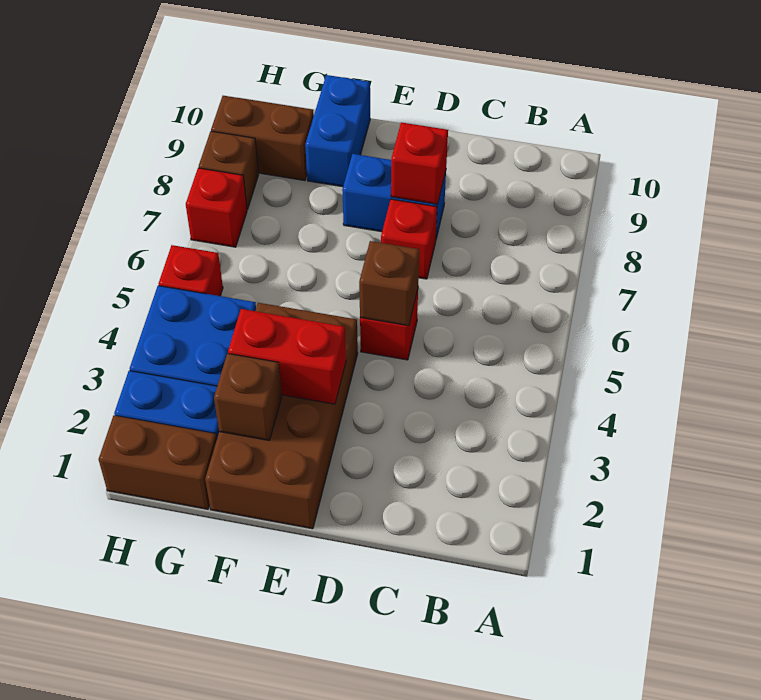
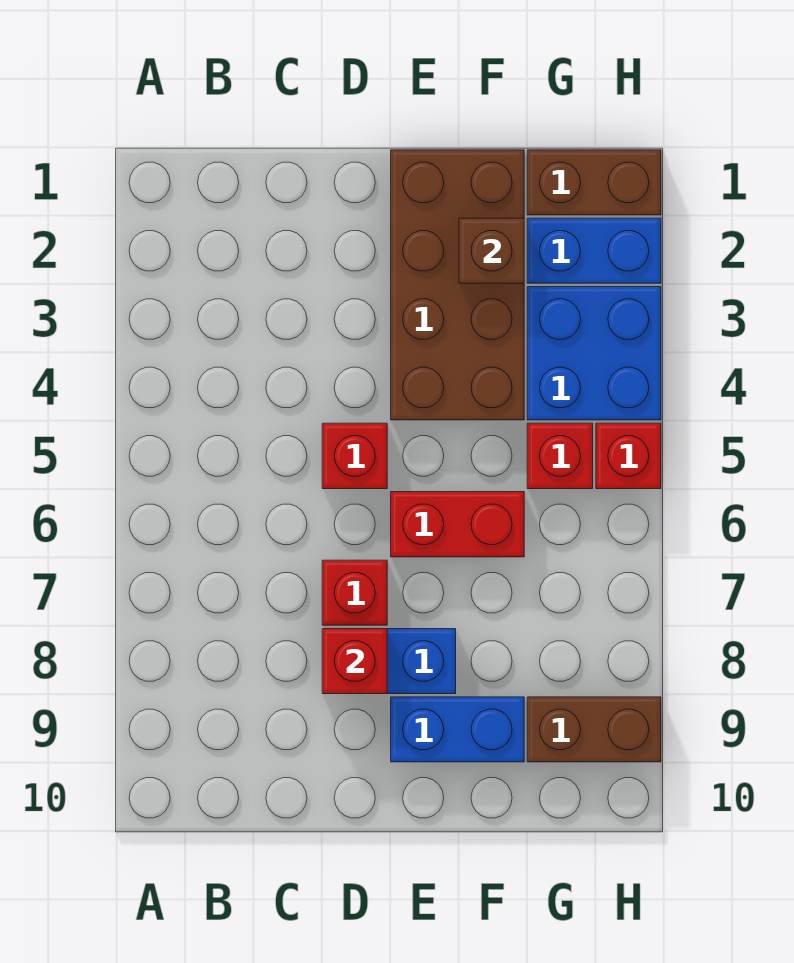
brown 1x1 brick [359,241,419,326] -> none
red 1x2 brick [228,309,346,404] -> red 1x2 brick moved to [391,492,524,557]
blue 1x2 brick [305,75,370,187] -> blue 1x2 brick turned to [391,697,524,762]
red 1x1 brick [186,168,247,247] -> red 1x1 brick moved to [527,423,593,489]
brown 1x1 brick [199,131,259,210] -> none

